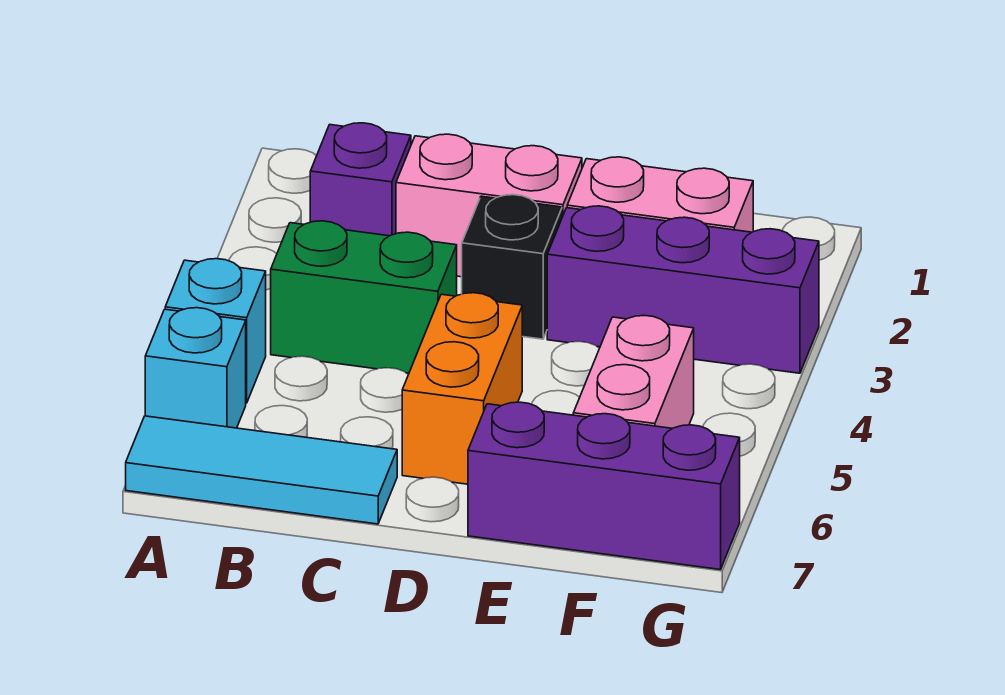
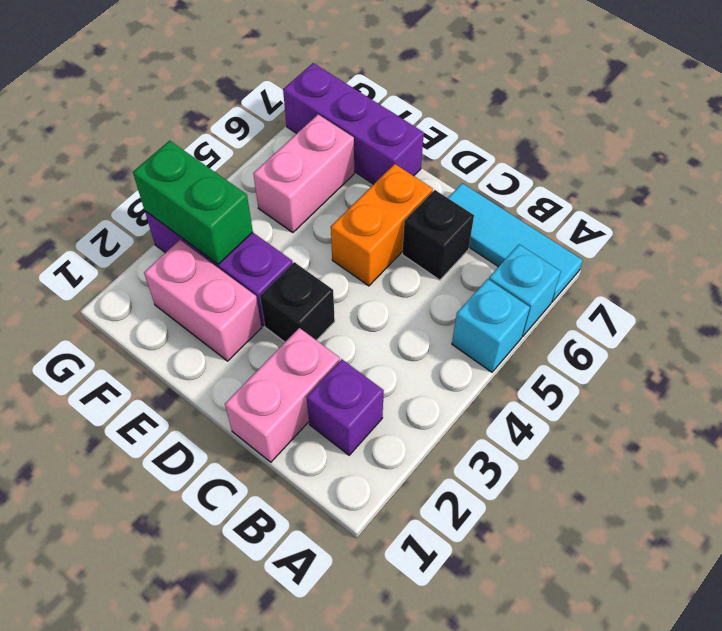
green 1x2 brick [271,221,457,373] -> green 1x2 brick moved to [133,141,253,264]
pink 1x2 brick [396,134,582,277] -> pink 1x2 brick turned to [225,328,340,462]
none -> black 1x1 brick [402,190,474,280]

